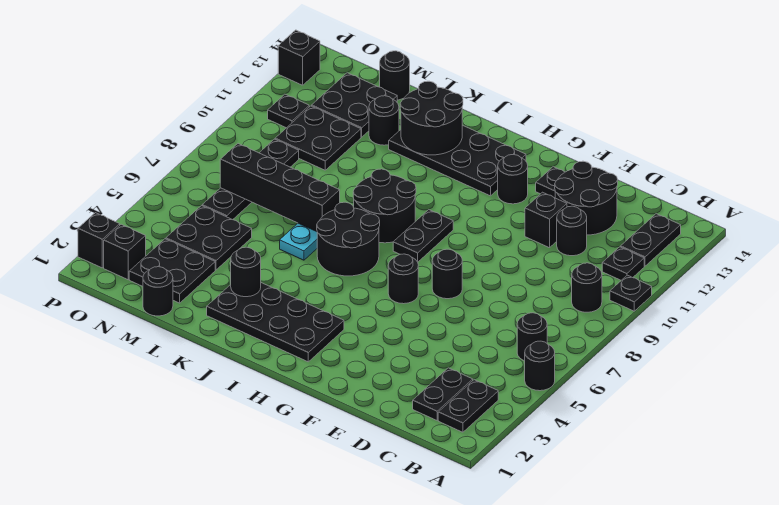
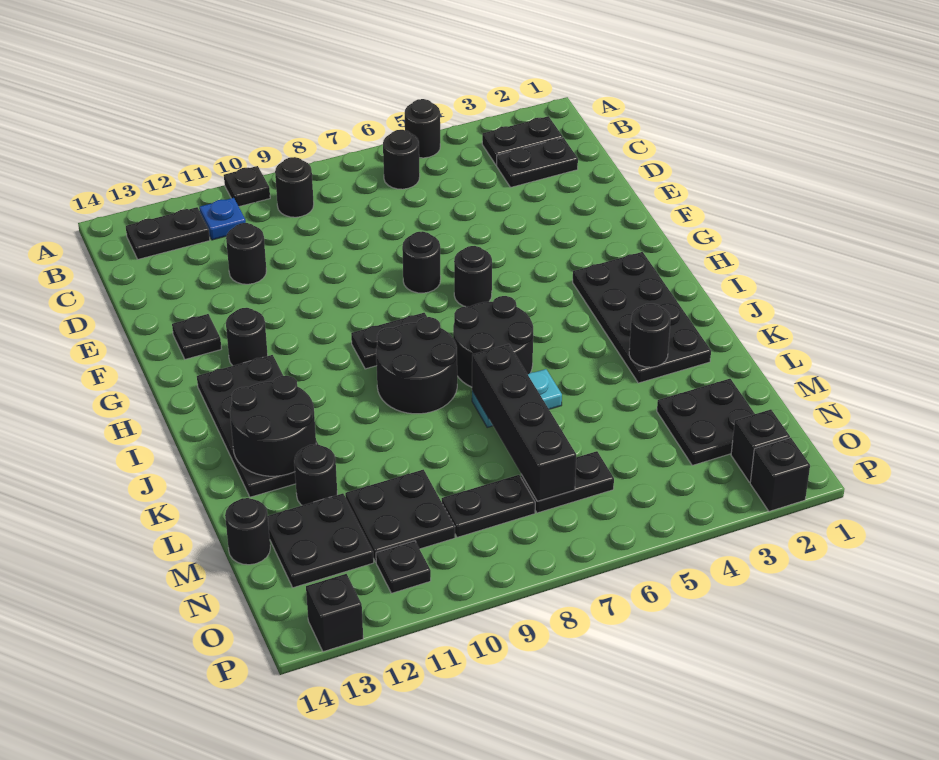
black 1x1 plate [602,247,644,280] -> blue 1x1 plate [199,198,246,240]
black 2x2 round brick [555,161,618,235] -> none
black 1x1 brick [525,192,567,248] -> none
black 1x1 round brick [143,267,173,316] -> none
black 2x2 plate [166,206,252,270] -> none

